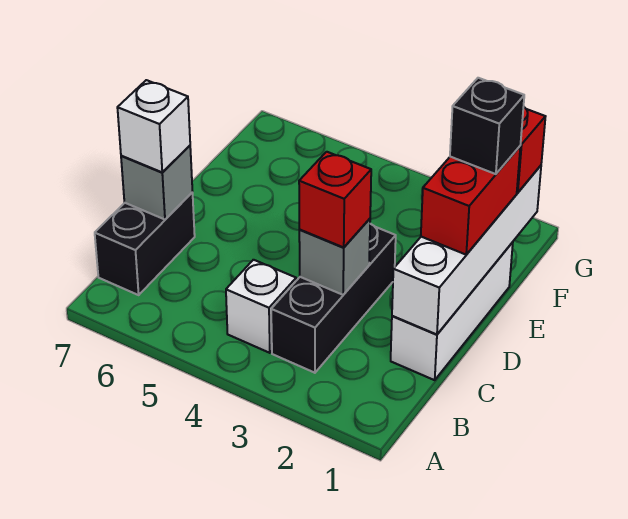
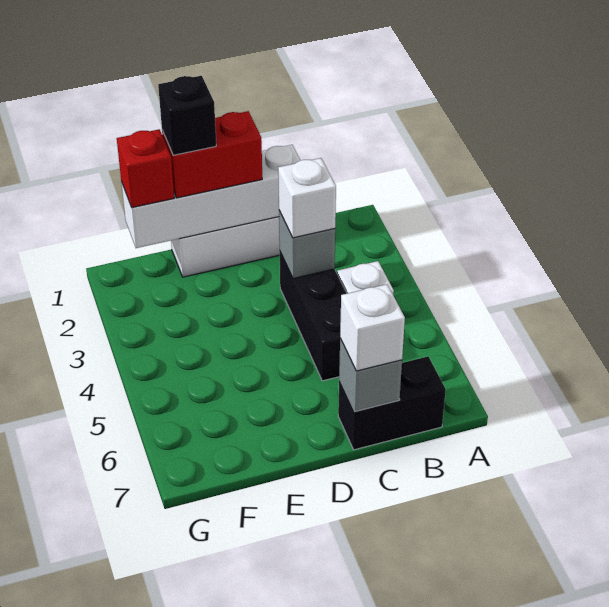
black 1x3 brick [271,224,396,373] -> black 1x3 brick turned to [280,252,346,381]
red 1x1 brick [299,152,371,247] -> white 1x1 brick [278,158,336,238]

